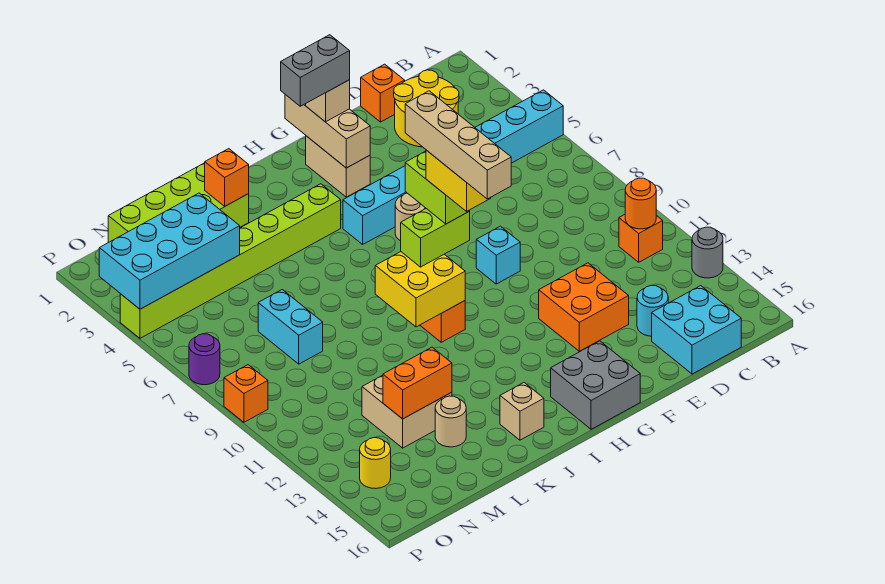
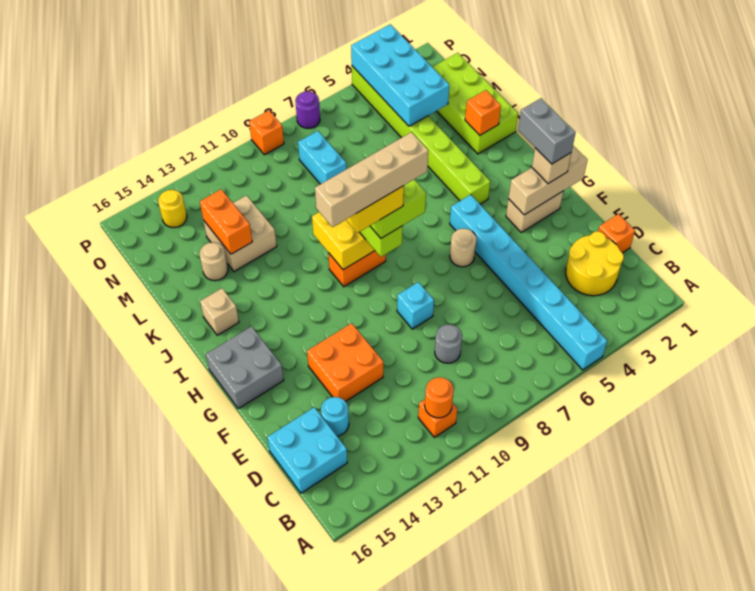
grey 1x1 round brick [692,227,723,278] -> grey 1x1 round brick moved to [435,324,462,363]
cyan 1x2 brick [258,290,323,364] -> cyan 1x2 brick turned to [298,131,346,184]

